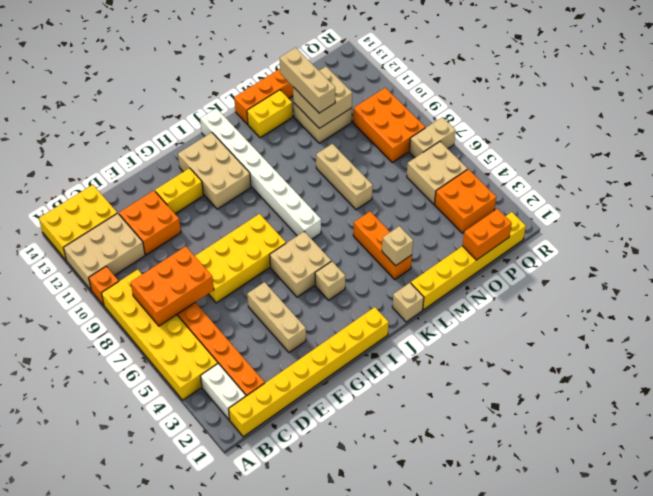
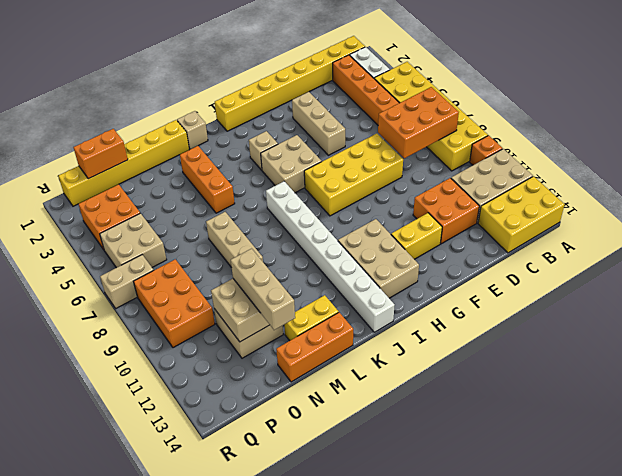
tan 1x1 brick [382,226,413,266] -> none

